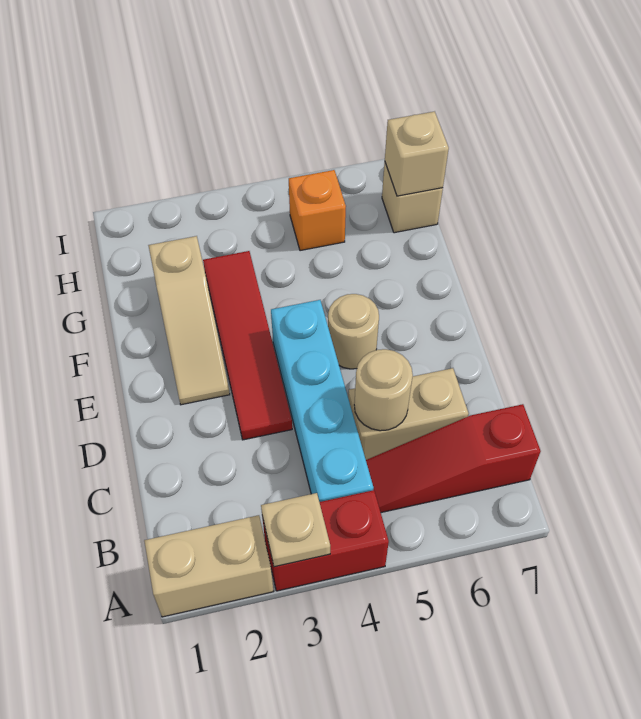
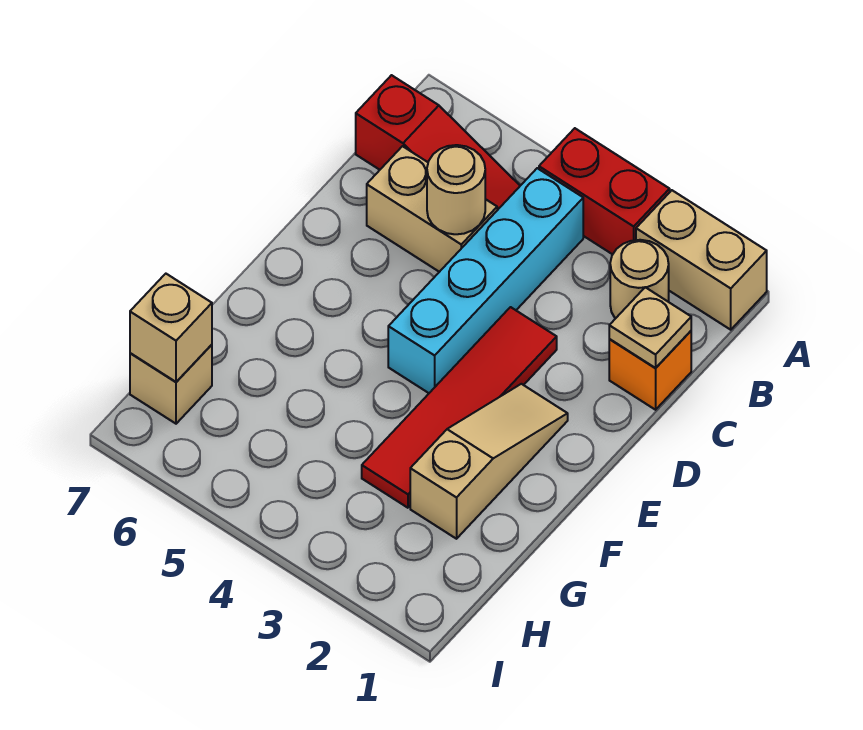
tan 1x1 plate [261,493,330,567] -> tan 1x1 plate moved to [609,287,691,368]
tan 1x1 round brick [328,294,379,369] -> tan 1x1 round brick moved to [610,240,669,319]
orange 1x1 brick [289,170,346,251] -> orange 1x1 brick moved to [609,331,691,410]

